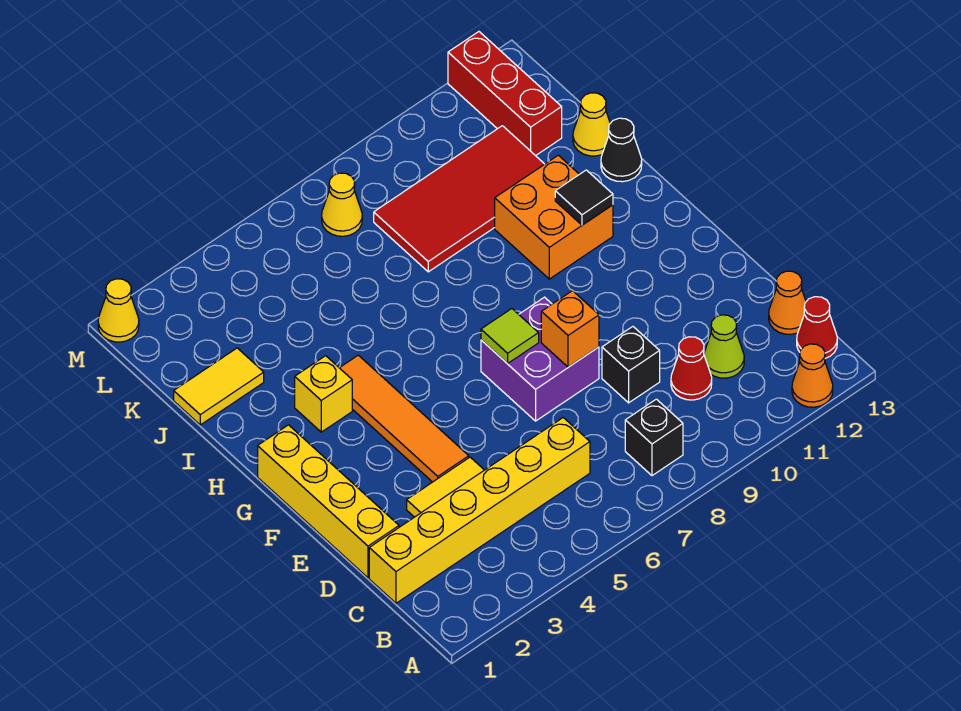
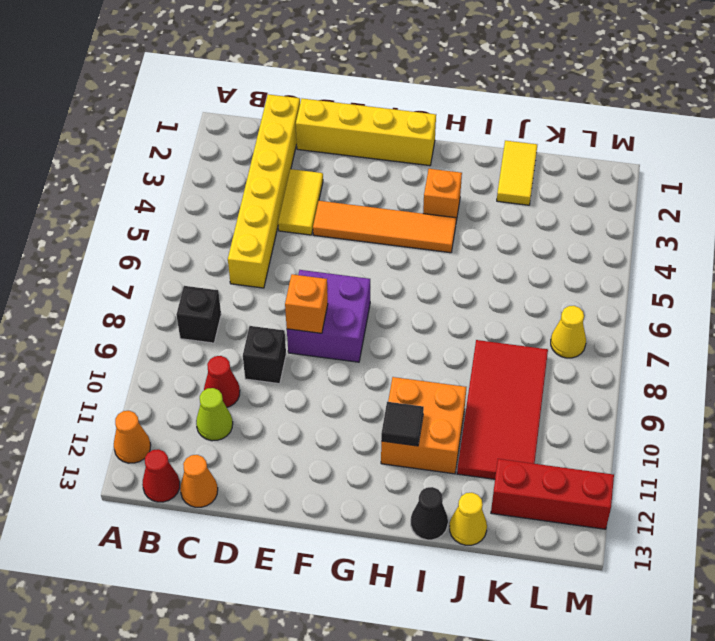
lime 1x1 tile [481,309,539,364] -> none
yellow 1x1 brick [295,356,352,432] -> orange 1x1 brick [423,169,462,221]
yellow 1x1 cone [98,279,139,342] -> none

